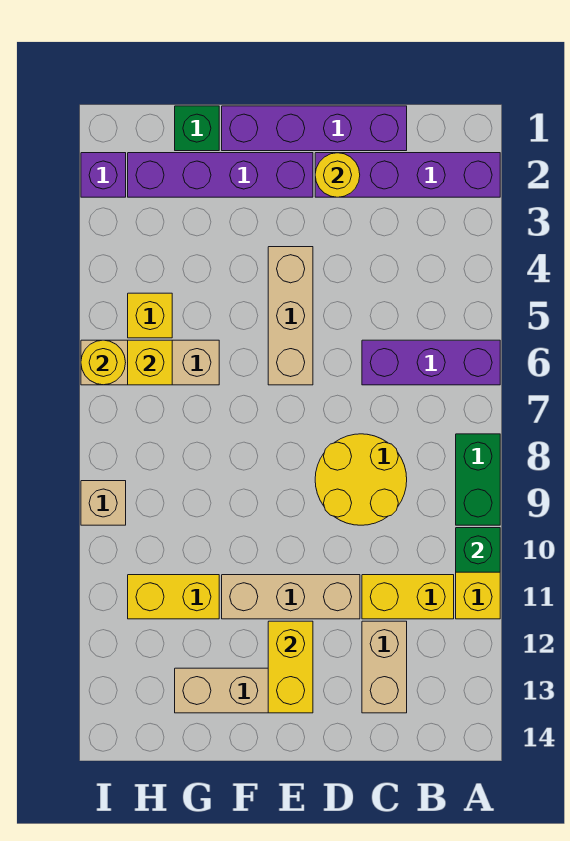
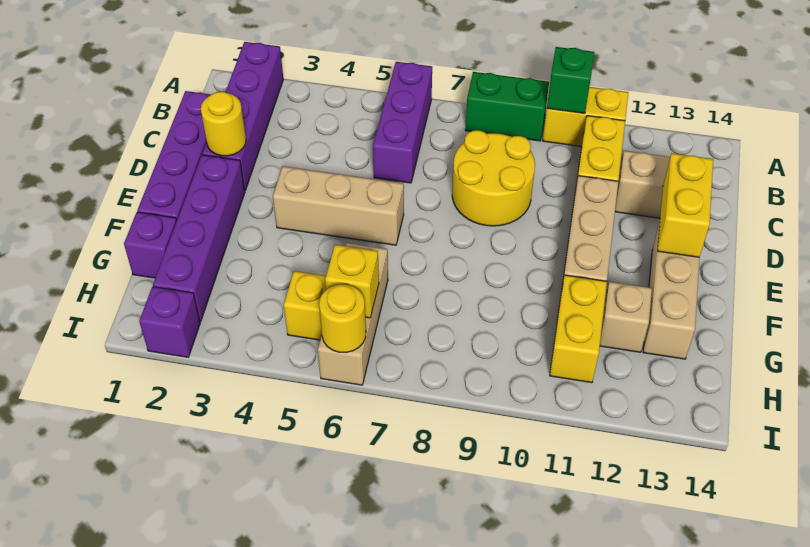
yellow 1x2 brick [268,621,313,713] -> yellow 1x2 brick turned to [657,153,713,257]
green 1x1 brick [175,106,219,151] -> purple 1x1 brick [124,212,177,278]
tan 1x1 brick [81,481,126,525] -> tan 1x1 brick moved to [600,282,652,352]

